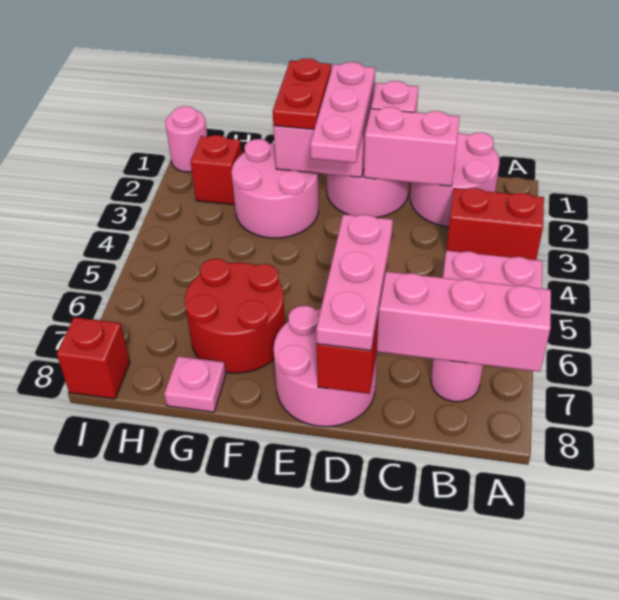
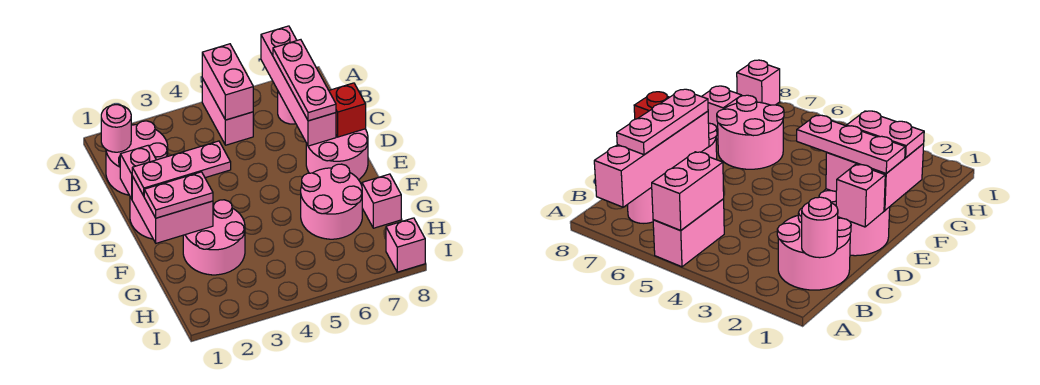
red 1x2 brick [447,188,544,260] -> none
pink 1x2 brick [364,107,460,186] -> pink 1x2 brick moved to [202,44,253,120]
pink 1x3 plate [316,214,393,351] -> pink 1x3 plate turned to [273,40,336,121]
red 1x2 plate [273,58,331,129] -> pink 1x2 plate [144,172,213,218]
red 2x2 round brick [185,259,285,373] -> pink 2x2 round brick [301,164,362,239]
pink 1x1 plate [164,356,226,412] -> pink 1x1 brick [362,174,401,228]
red 1x1 brick [191,135,242,205] -> none
pink 1x1 round brick [165,106,207,172] -> pink 1x1 round brick moved to [101,105,131,152]
red 1x1 brick [57,317,130,399] -> pink 1x1 brick [386,218,425,272]

